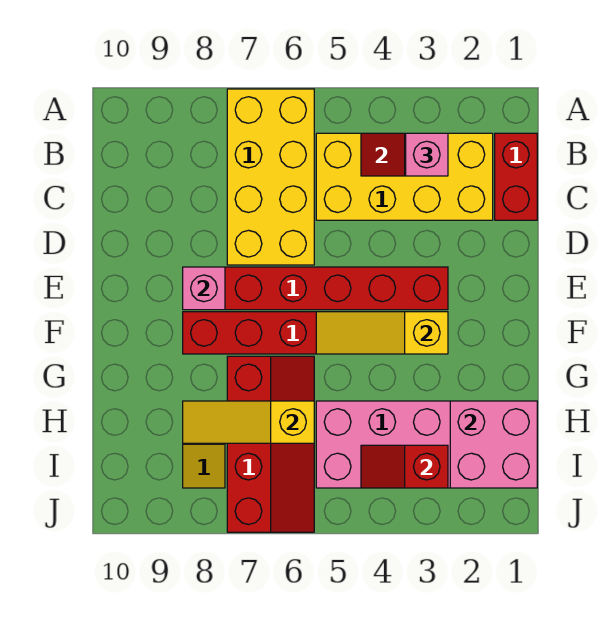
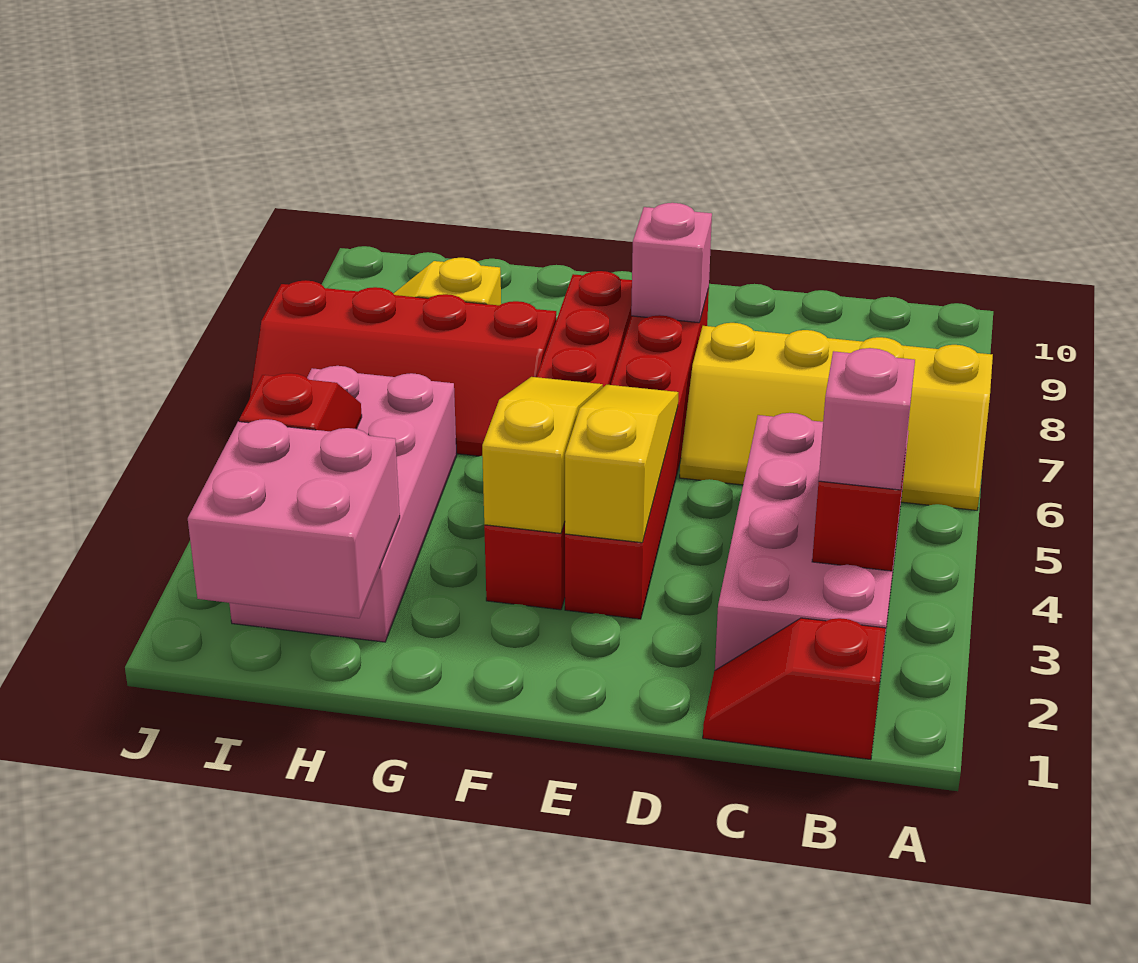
yellow 2x4 brick [227,89,314,265] -> yellow 2x4 slope [680,323,993,510]
red 1x2 brick [495,133,537,220] -> red 1x2 slope [703,618,886,760]
yellow 2x4 brick [316,133,493,220] -> pink 2x4 brick [715,413,909,687]
yellow 1x3 slope [183,401,314,443] -> yellow 1x3 slope moved to [565,385,678,543]

